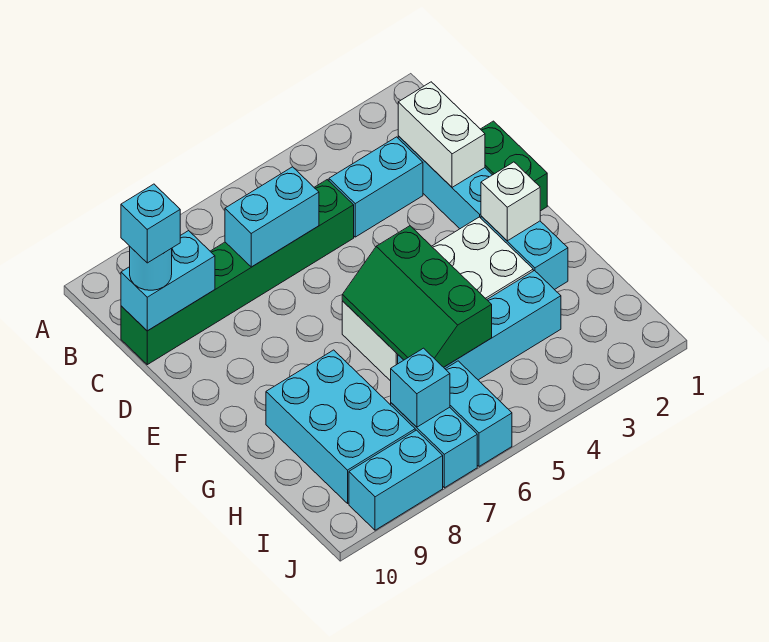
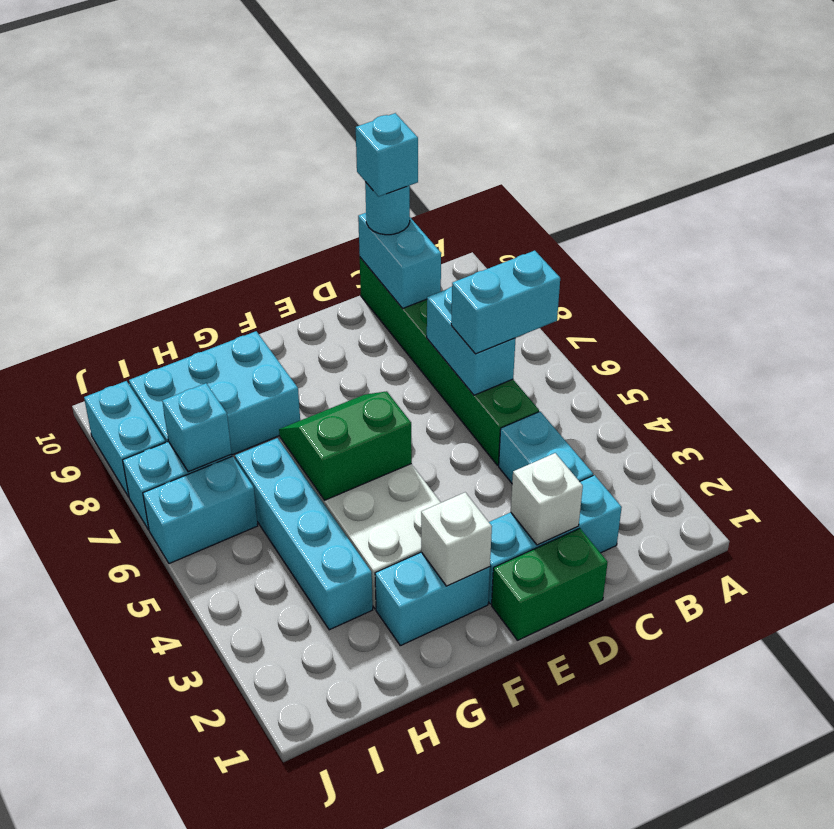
none -> cyan 1x2 brick [451,251,560,354]
white 1x2 brick [398,82,485,187] -> white 1x1 brick [511,453,583,545]
green 2x3 slope [342,226,492,367] -> green 2x2 slope [279,391,412,500]

